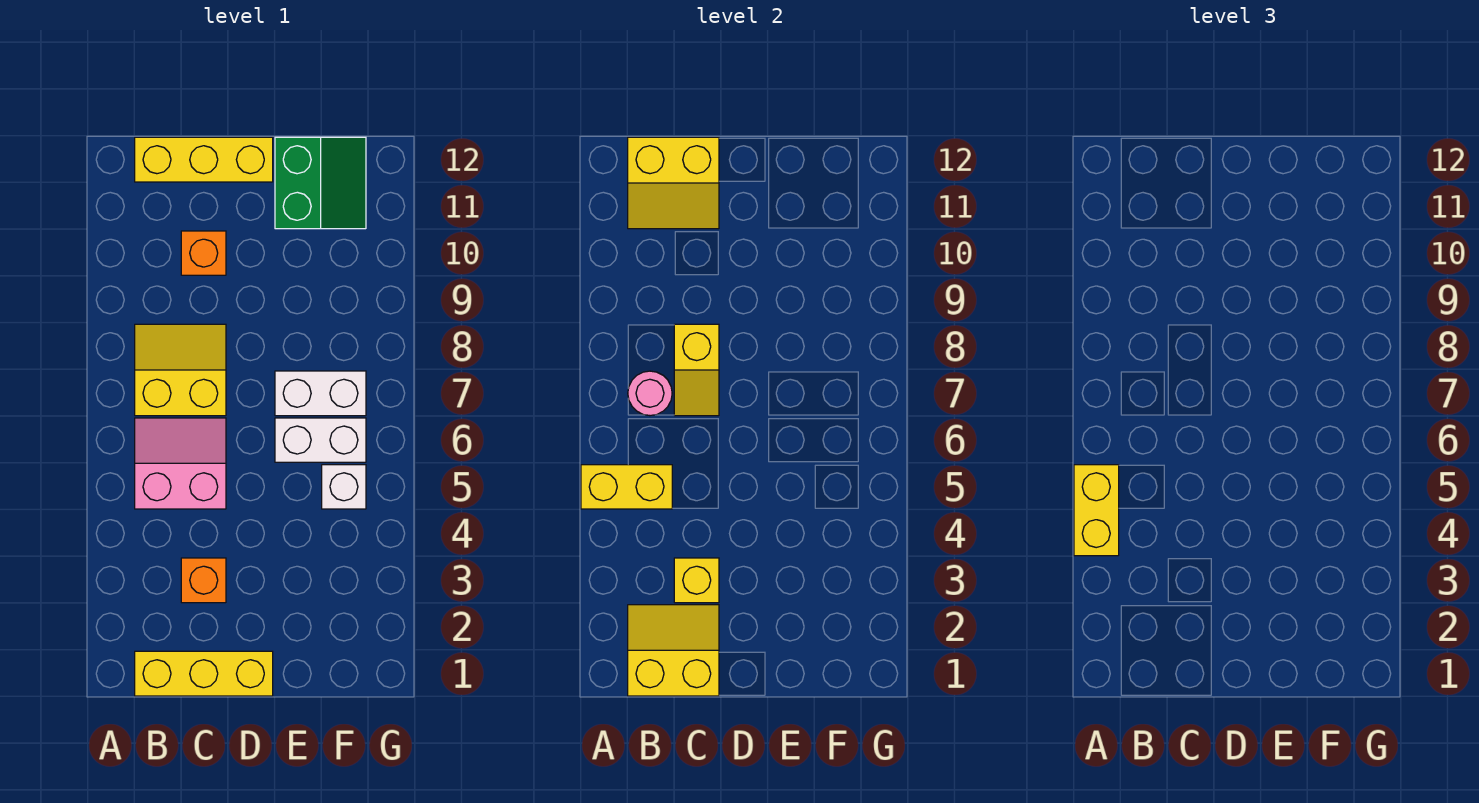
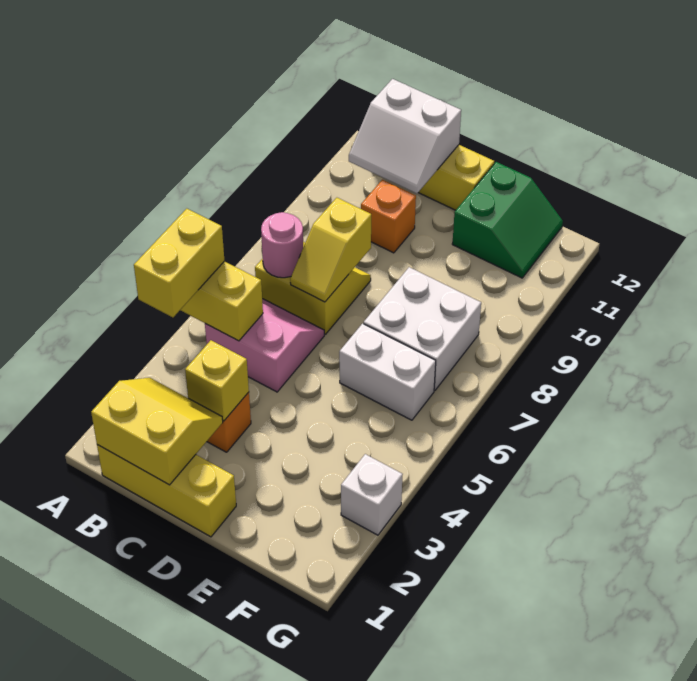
yellow 2x2 slope [628,137,719,229] -> white 2x2 slope [349,79,461,194]
white 1x2 brick [275,371,366,416] -> white 2x2 brick [364,267,481,390]
white 1x1 brick [322,465,366,509] -> white 1x1 brick moved to [341,454,403,535]

